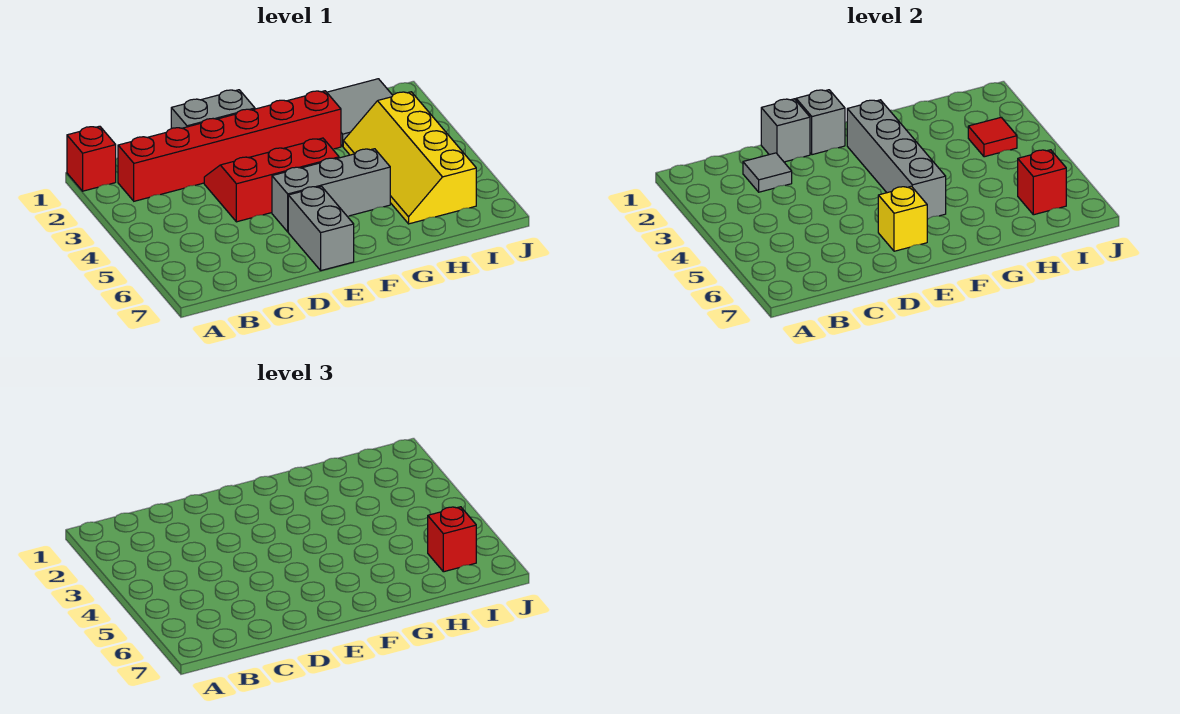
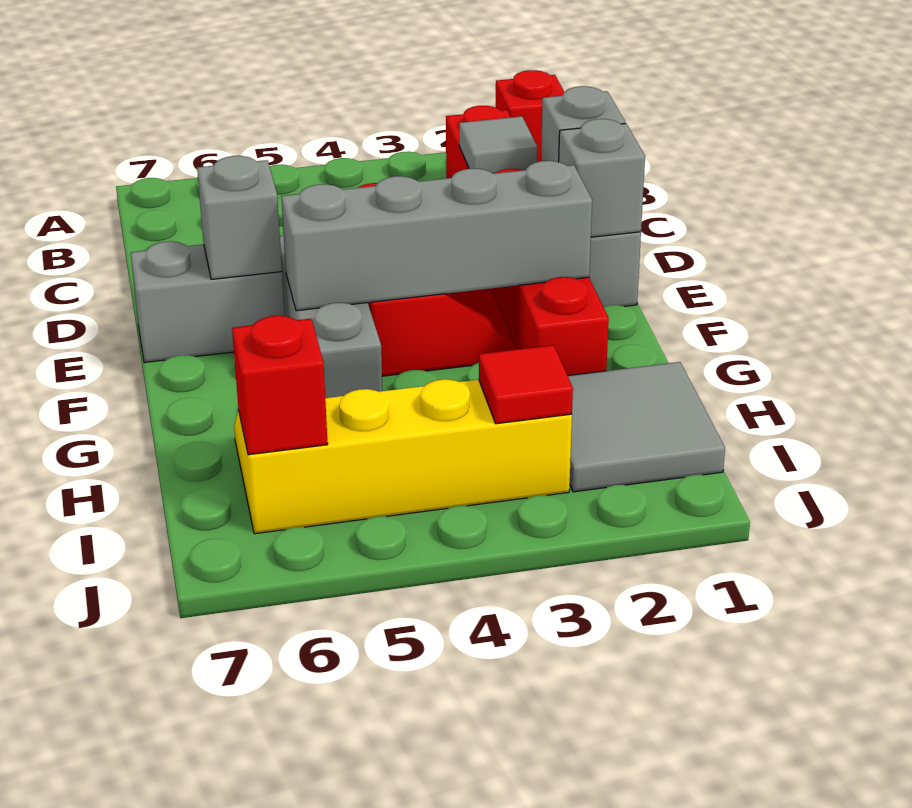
yellow 1x1 brick [878,186,927,251] -> grey 1x1 brick [197,156,282,279]
red 1x1 brick [428,507,476,572] -> none

